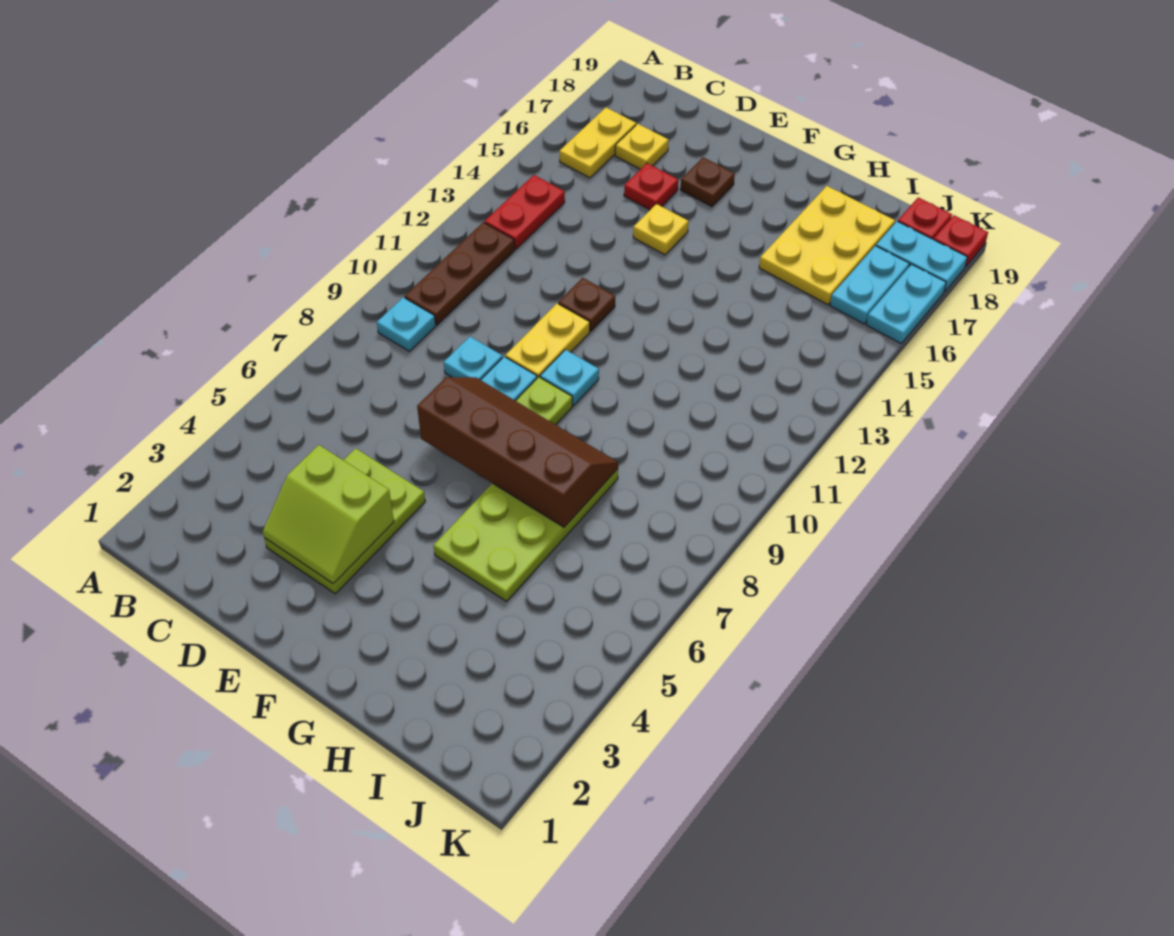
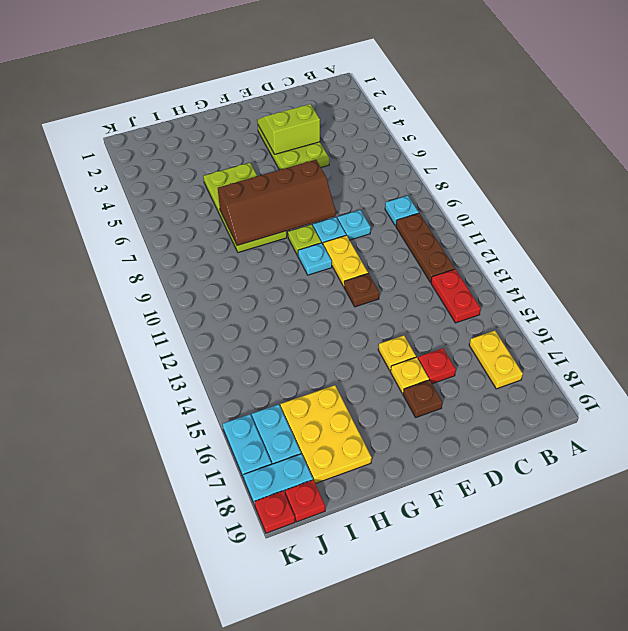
yellow 1x1 plate [615,124,669,169] -> yellow 1x1 plate moved to [391,357,429,394]

